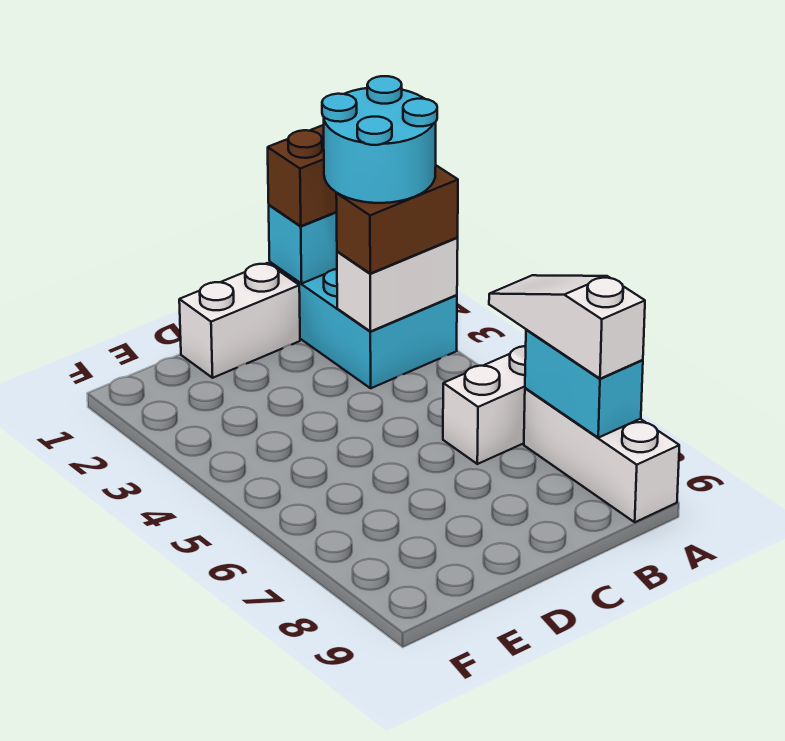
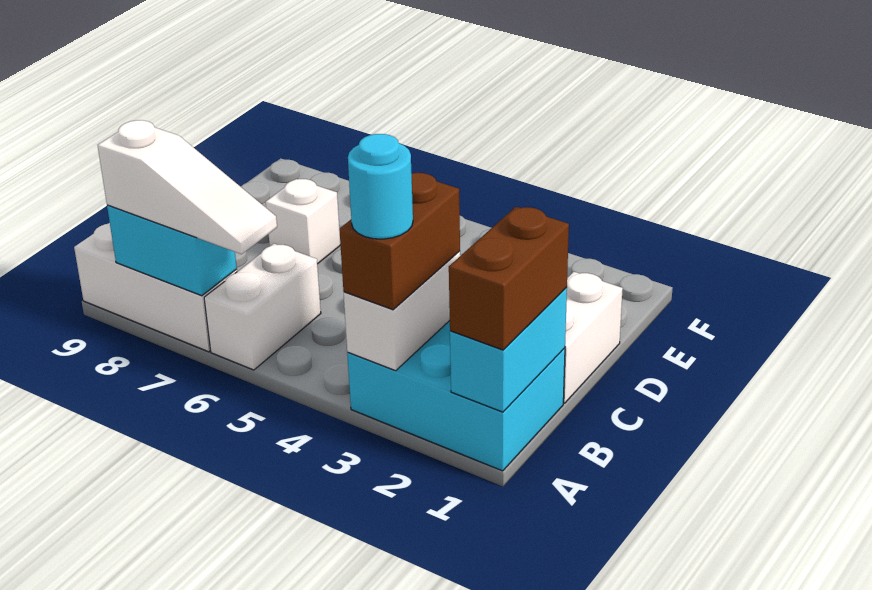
cyan 2x2 round brick [322,76,437,203] -> cyan 1x1 round brick [348,134,413,239]
none -> white 1x1 brick [266,179,340,264]

